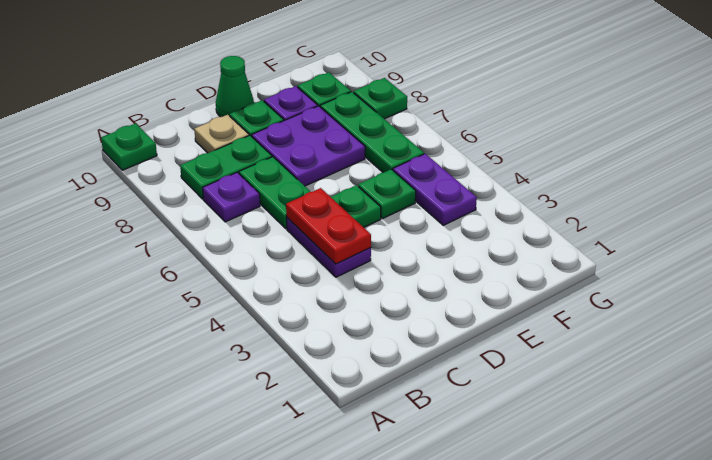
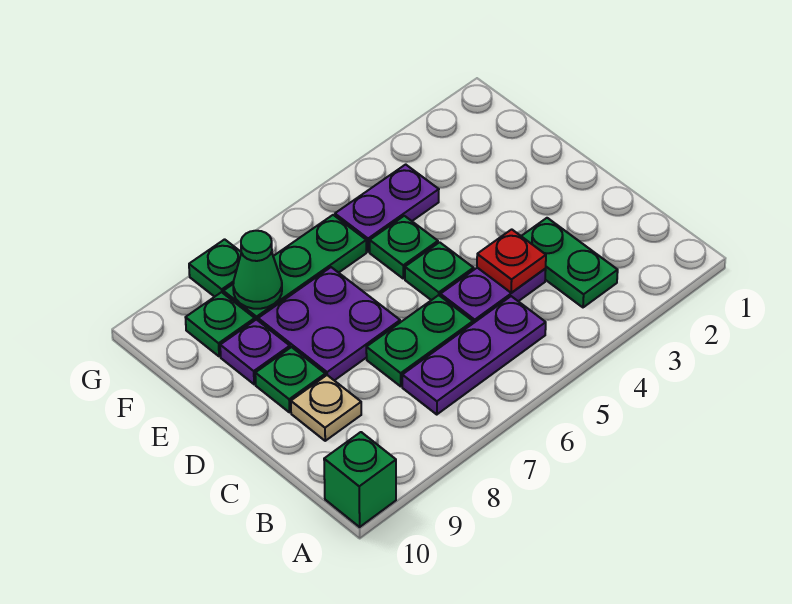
green 1x1 plate [101,123,157,170] -> green 1x1 brick [324,432,396,527]
purple 1x1 plate [203,172,260,222] -> purple 1x3 plate [402,296,546,414]
green 1x2 plate [180,135,272,199] -> green 1x2 plate moved to [522,218,618,307]
red 1x2 plate [286,188,371,264] -> red 1x1 plate [477,229,546,293]
green 1x1 cone [216,56,254,117] -> green 1x1 cone moved to [233,231,282,309]

